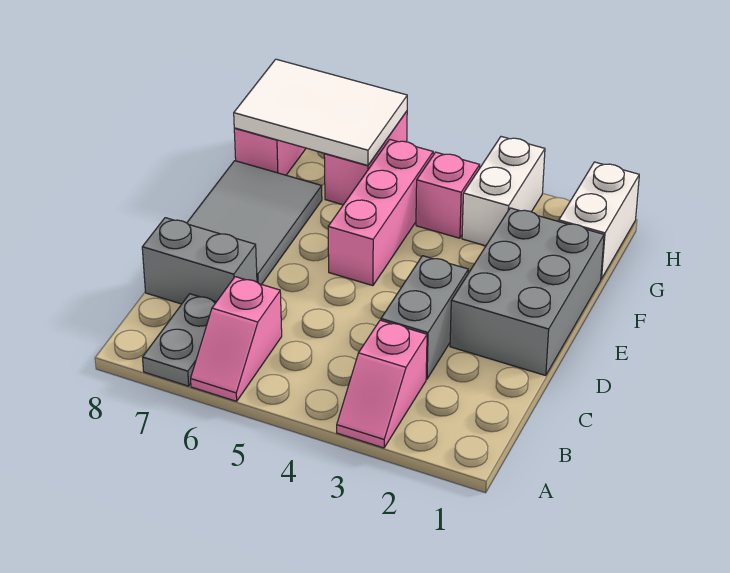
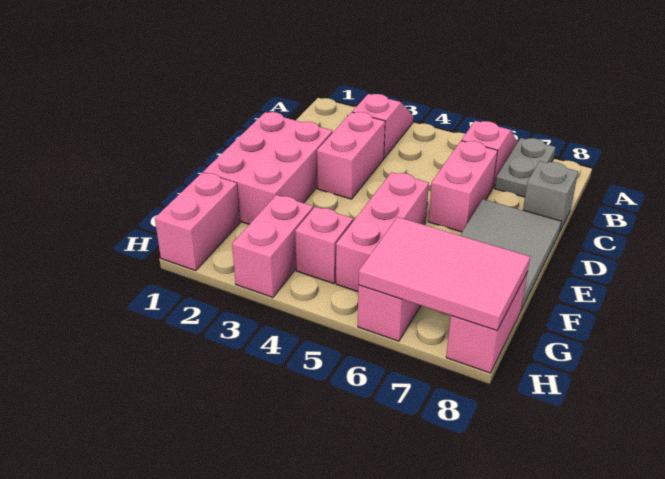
grey 1x2 brick [381,256,468,379] -> pink 1x2 brick [317,112,385,199]
none -> pink 1x2 brick [428,141,498,232]
grey 1x2 brick [142,218,257,304] -> grey 1x1 brick [523,161,578,233]
grey 2x3 brick [450,208,604,376] -> pink 2x3 brick [203,112,333,224]
white 1x2 brick [559,162,639,279] -> pink 1x2 brick [155,172,240,271]
white 1x2 brick [462,137,545,246] -> pink 1x2 brick [232,195,313,297]
white 2x3 tile [234,59,407,165] -> pink 2x3 tile [359,217,530,330]

